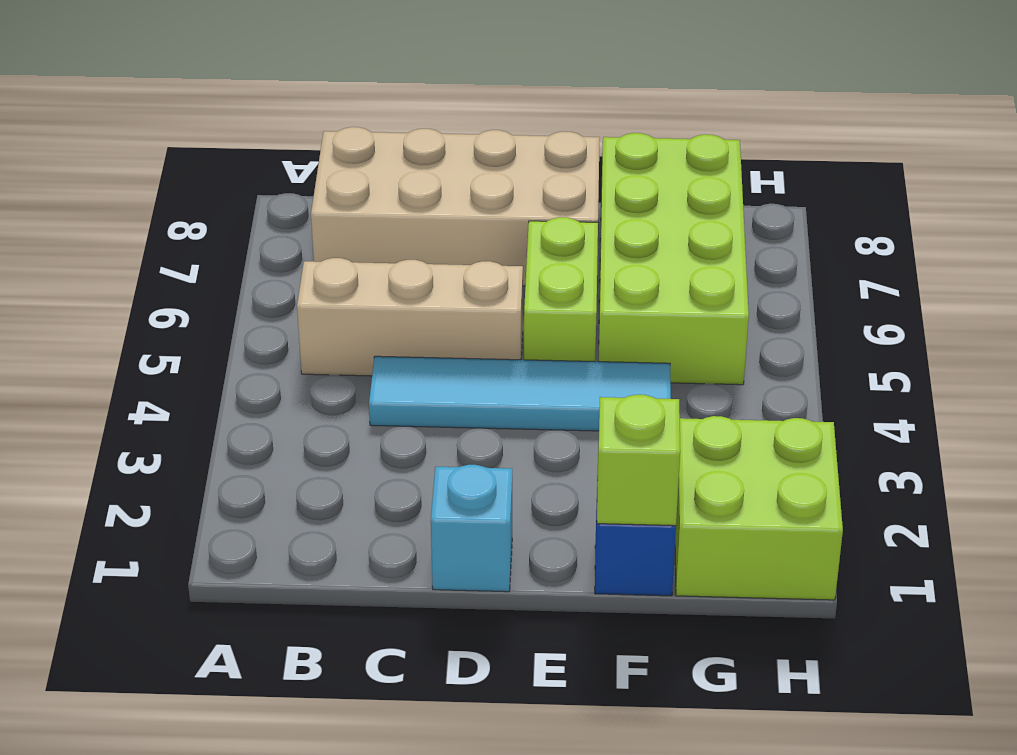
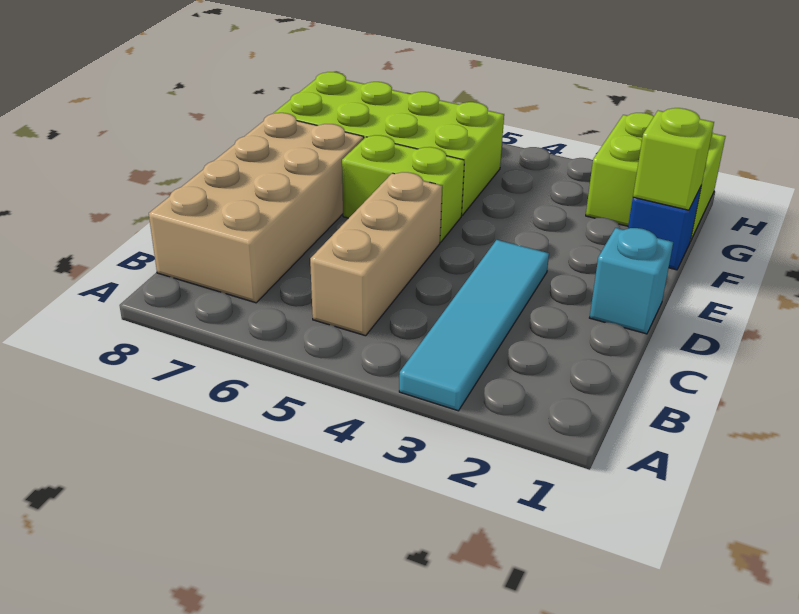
cyan 1x4 tile [369,356,671,431] -> cyan 1x4 tile moved to [399,240,549,411]

